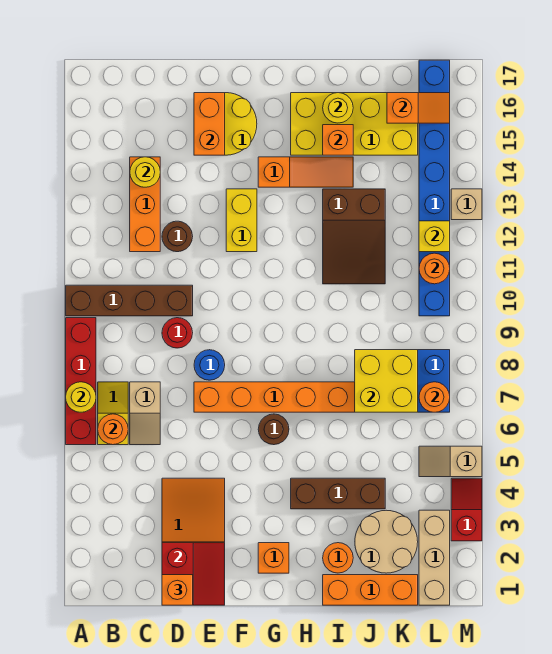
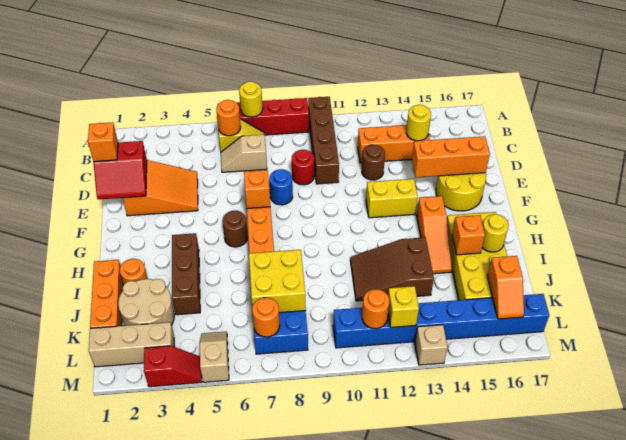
orange 1x2 brick [194,93,225,155] -> orange 1x3 brick [412,136,490,178]
orange 1x1 brick [258,543,289,573] -> orange 1x1 brick moved to [244,170,270,209]

